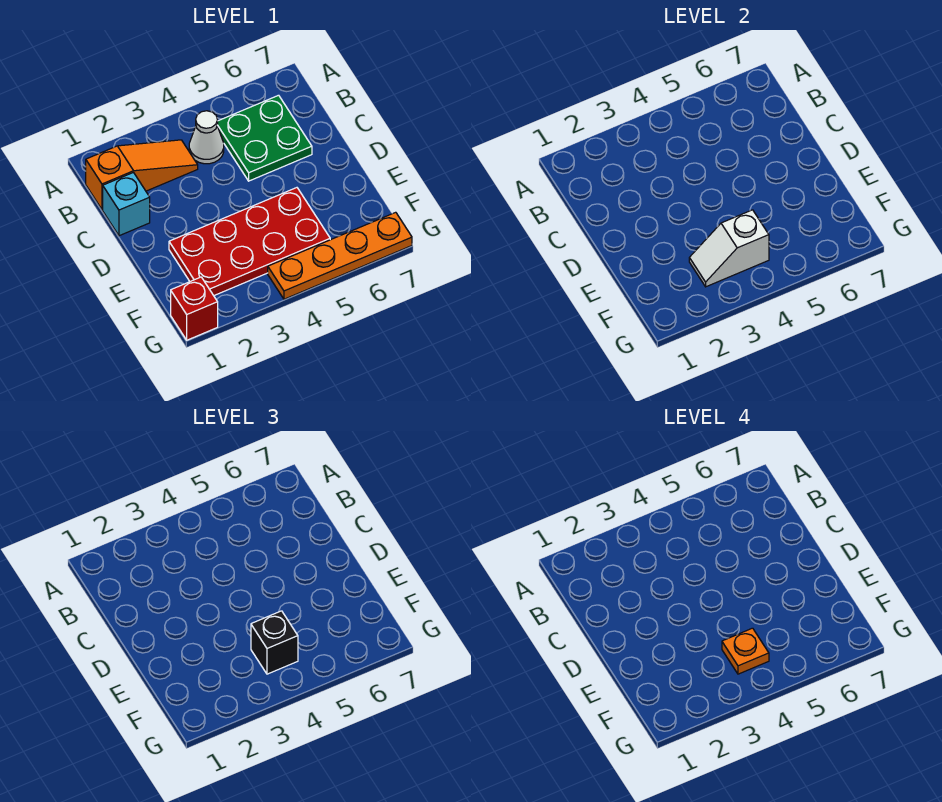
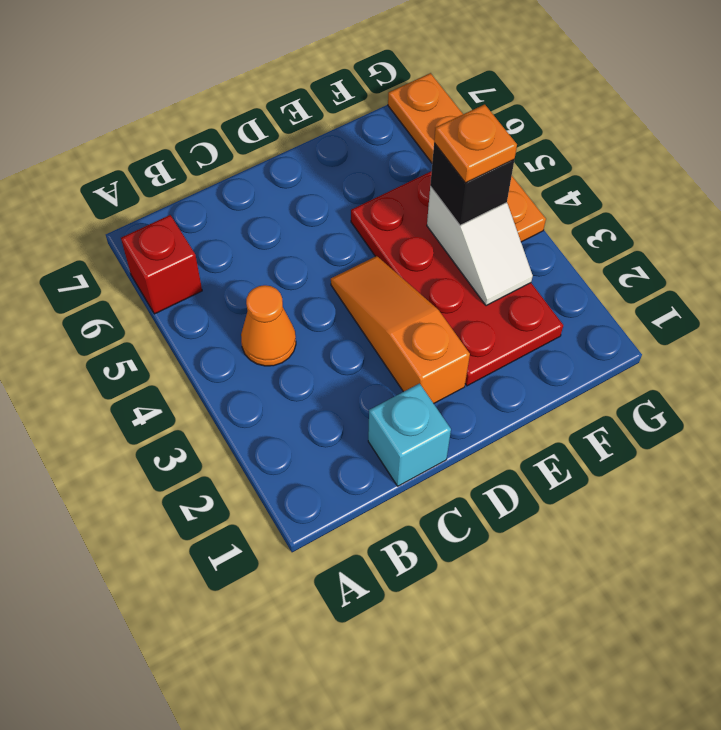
orange 1x3 slope [86,140,198,210] -> orange 1x3 slope moved to [331,256,470,403]
white 1x1 cone [189,111,224,164] -> orange 1x1 cone [241,285,296,366]
green 2x2 plate [217,95,312,181] -> none
red 1x1 brick [171,277,218,340] -> red 1x1 brick moved to [121,215,202,314]

